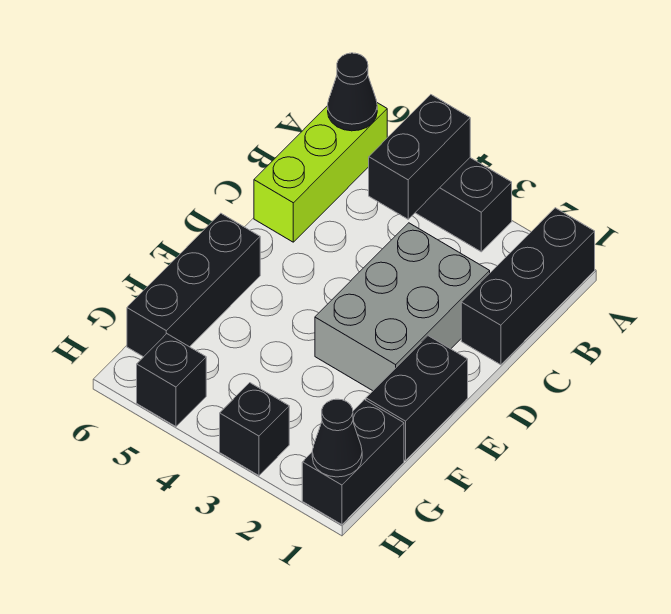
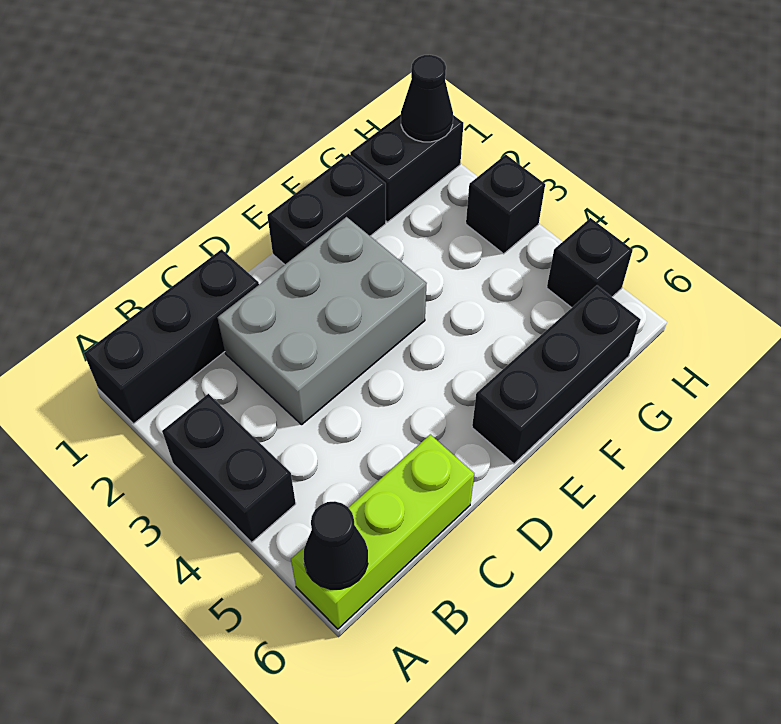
black 1x2 brick [369,95,470,219] -> none

